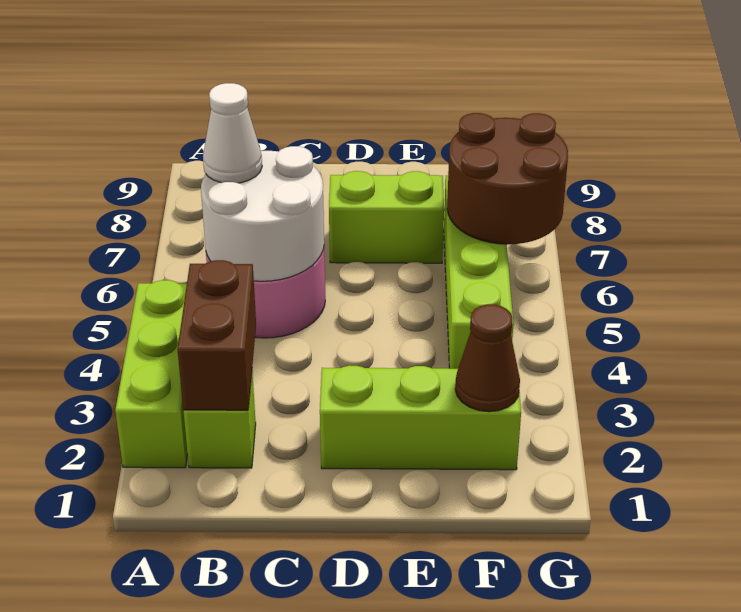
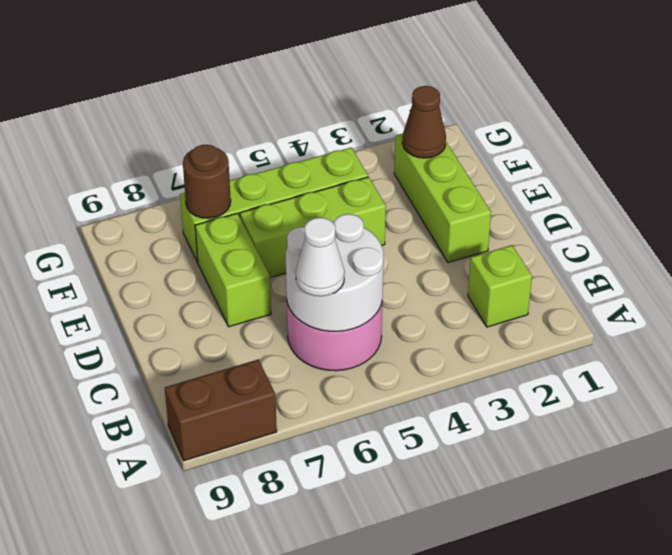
lime 1x3 brick [115,280,188,468] -> lime 1x3 brick moved to [240,177,386,278]
brown 1x2 brick [178,260,256,410] -> brown 1x2 brick moved to [165,360,277,461]
brown 2x2 round brick [447,113,568,244] -> brown 1x1 round brick [183,145,231,218]

